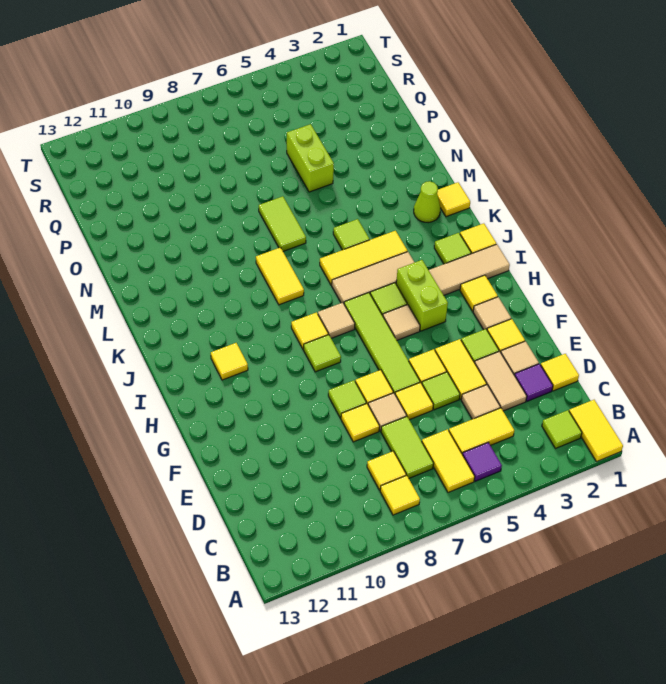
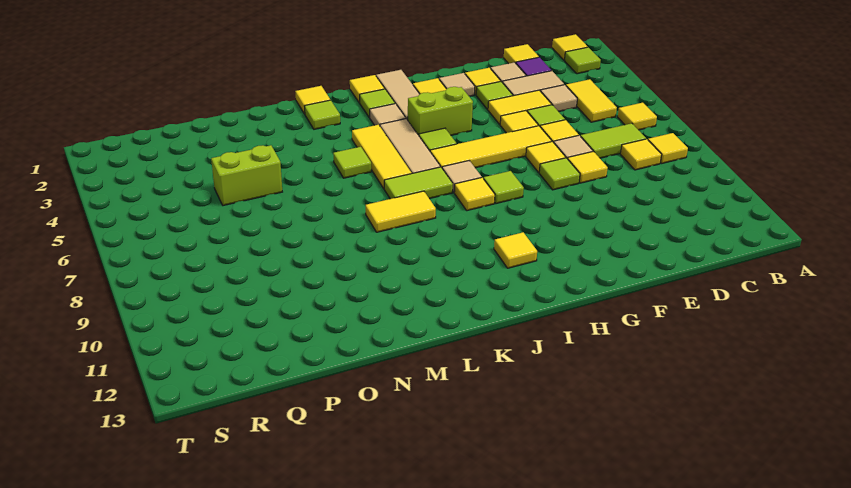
yellow 1x2 tile [569,400,623,461] -> yellow 1x1 tile [552,34,587,60]
purple 1x1 tile [462,443,502,481] -> none
yellow 1x2 tile [422,429,475,492] -> yellow 1x1 tile [618,103,657,130]
lime 1x4 tile [344,293,420,393] -> yellow 1x4 tile [430,126,552,168]
tan 1x1 tile [383,305,420,340] -> tan 1x1 tile moved to [369,104,406,126]
lime 1x1 cone [414,181,440,223] -> lime 1x1 tile [305,100,340,129]
lime 1x2 tile [259,196,306,251] -> lime 1x2 tile moved to [384,167,453,199]

